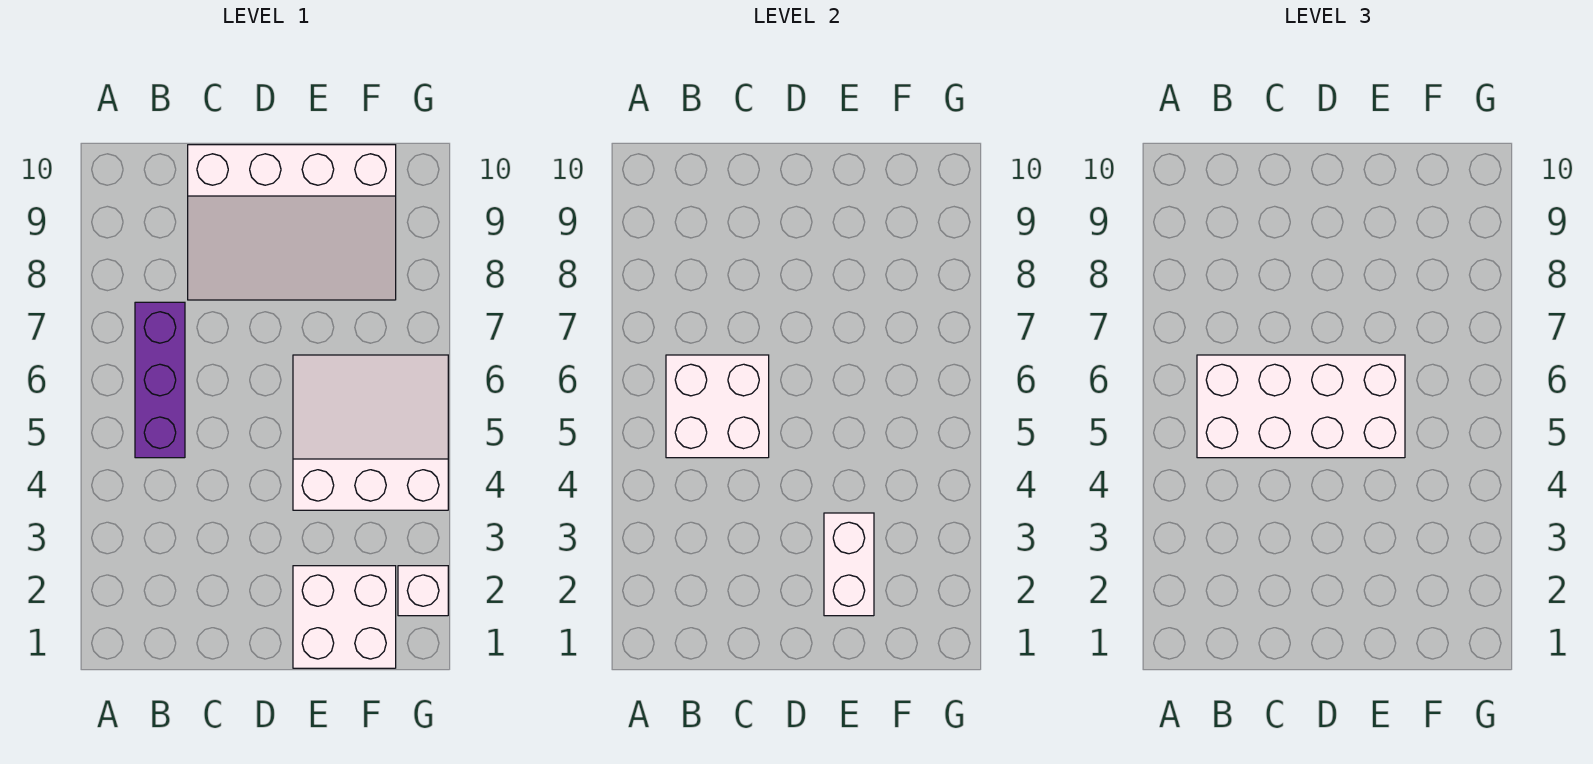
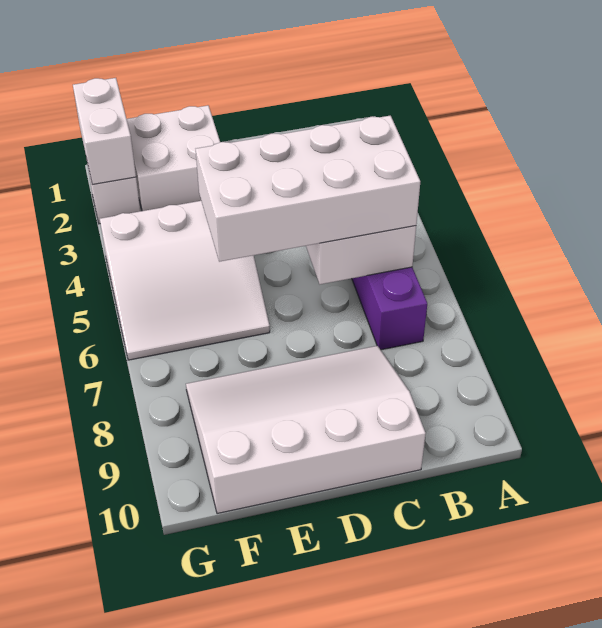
white 1x2 brick [824,513,874,616] -> white 1x2 brick moved to [73,78,136,185]

